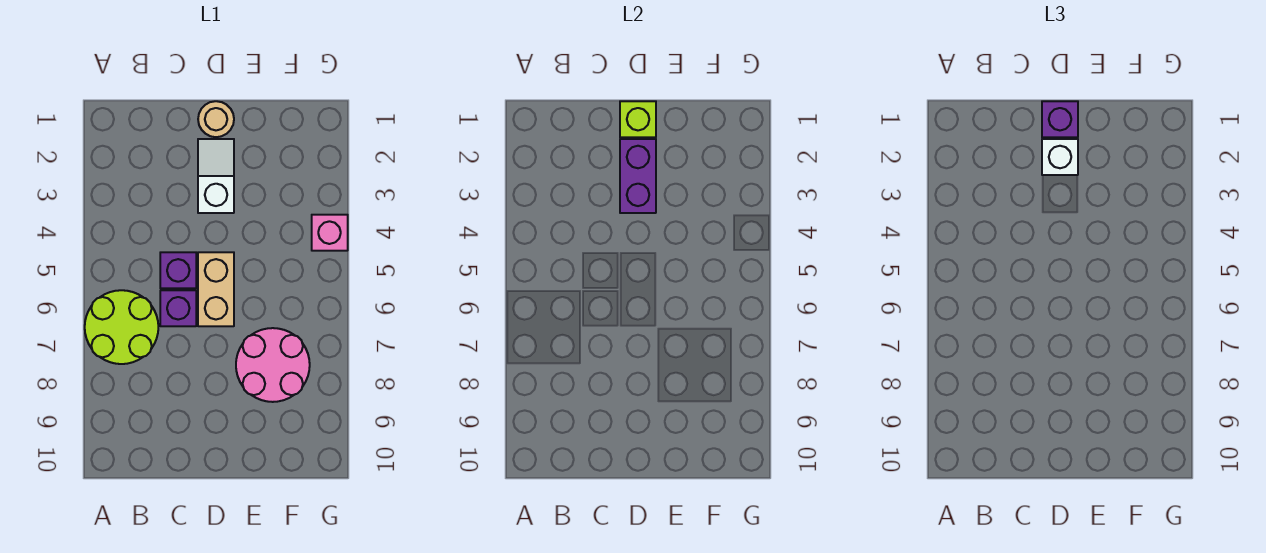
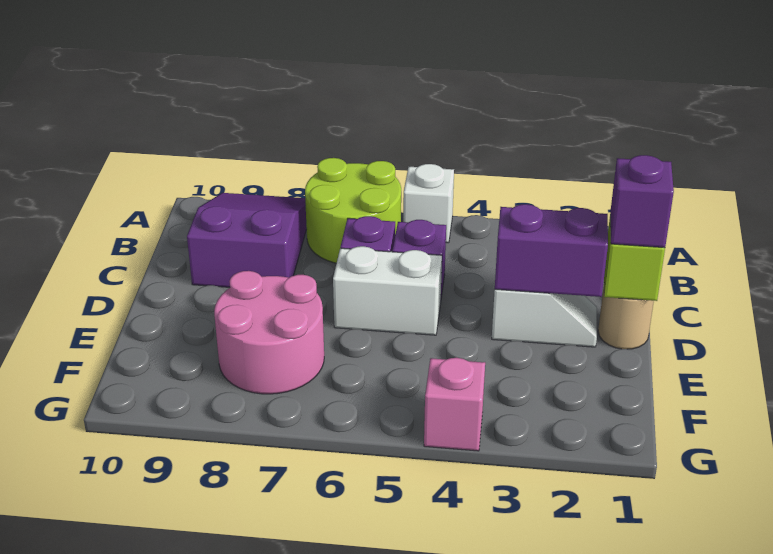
none -> purple 2x3 slope [187,193,307,287]
white 1x1 brick [1042,139,1078,175] -> white 1x1 brick moved to [403,164,454,243]
tan 1x2 brick [198,252,234,326] -> white 1x2 brick [333,246,442,335]

